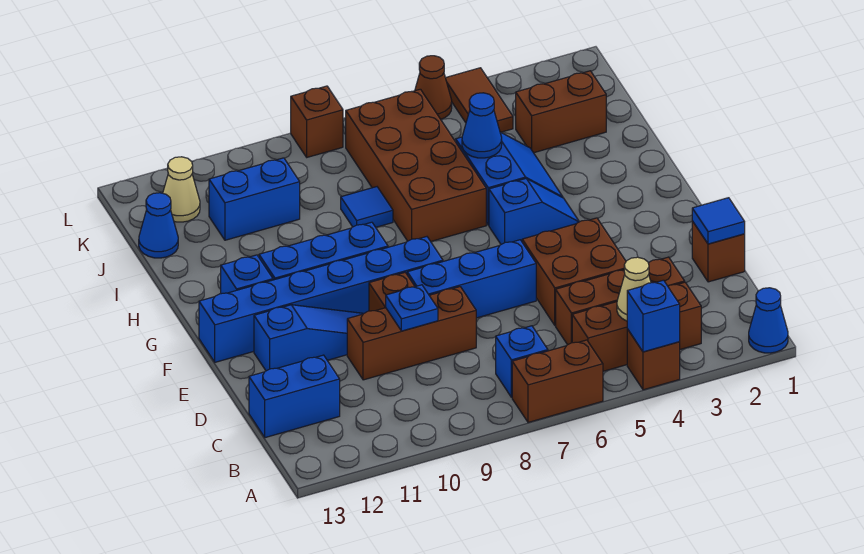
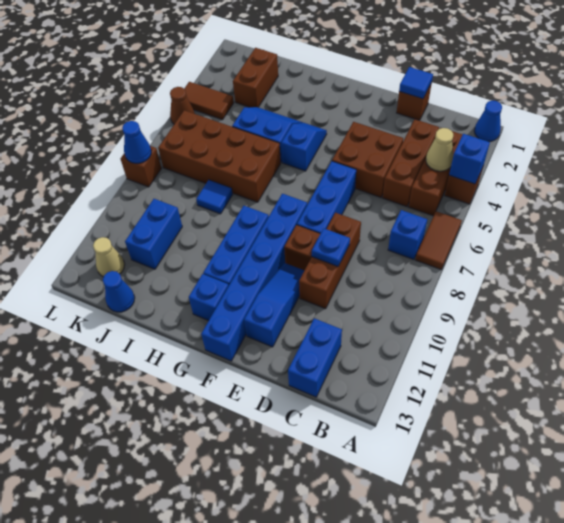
brown 1x2 brick [512,340,603,422] -> brown 1x2 tile [415,211,462,270]
blue 1x1 cone [462,93,502,158] -> blue 1x1 cone moved to [122,121,151,163]

